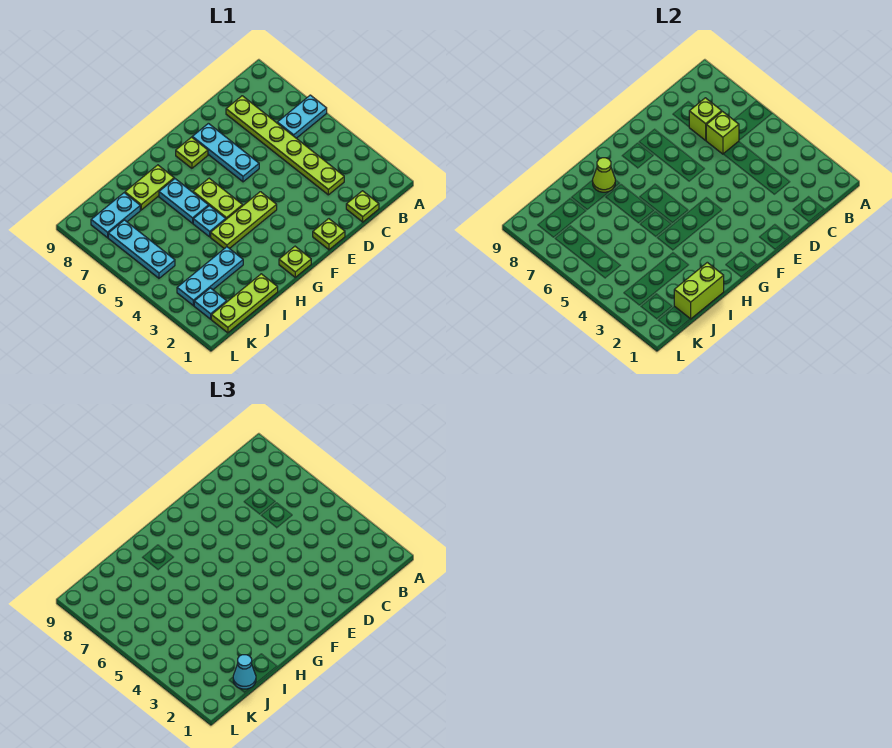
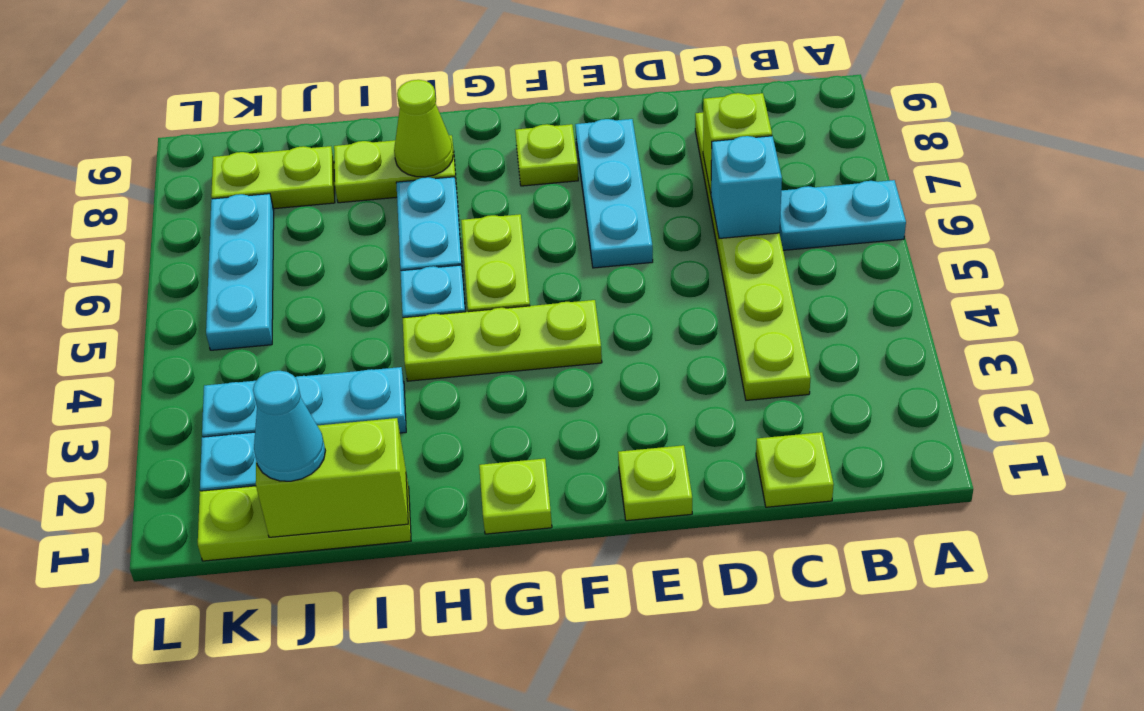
lime 1x1 brick [706,112,739,154] -> cyan 1x1 brick [711,136,782,239]
cyan 1x2 plate [91,193,140,238] -> lime 1x2 plate [211,146,335,209]

